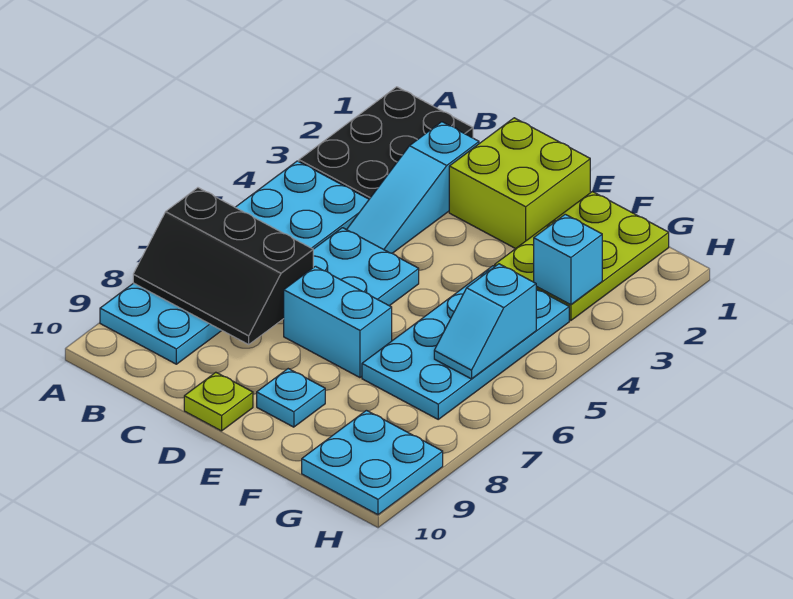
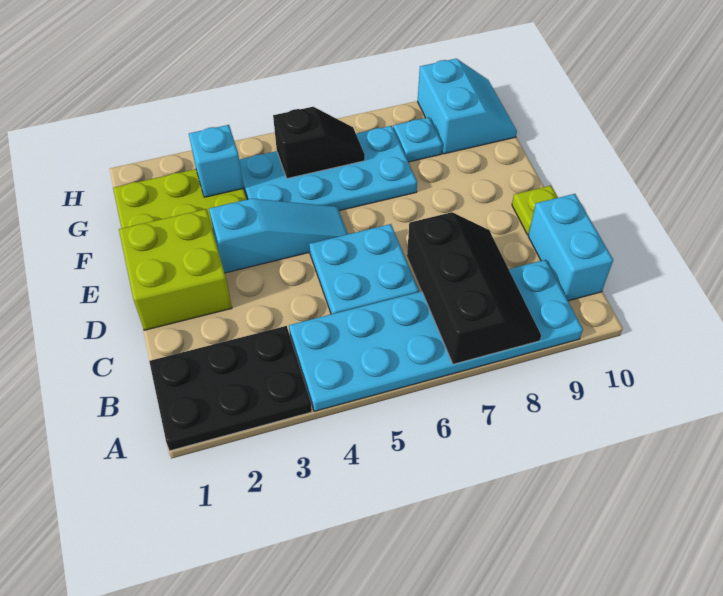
cyan 1x3 slope [347,122,479,253] -> cyan 1x3 slope moved to [209,199,348,273]
cyan 1x2 brick [284,266,392,378] -> cyan 1x2 brick moved to [528,194,613,301]
cyan 1x1 plate [257,369,325,427] -> cyan 1x1 plate moved to [393,117,442,162]
cyan 1x2 slope [434,264,536,379] -> black 1x2 slope [273,107,365,178]
cyan 2x2 plate [302,410,443,515] -> cyan 2x2 slope [418,59,517,154]

